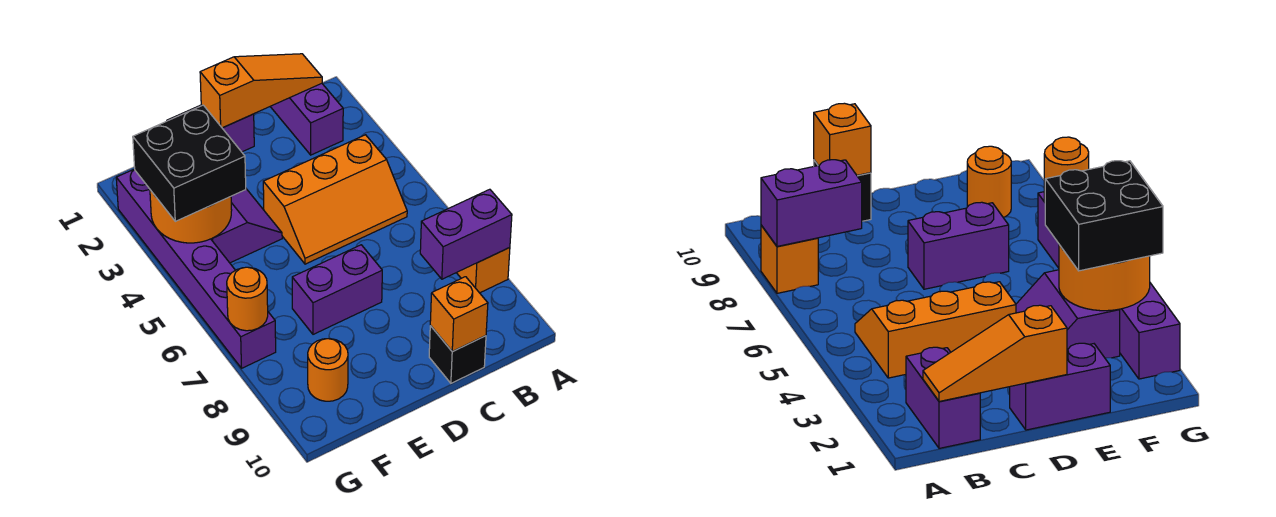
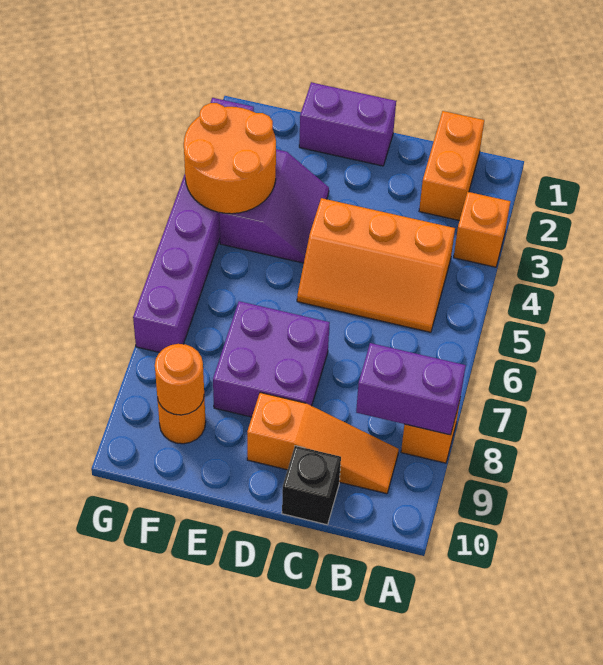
purple 1x2 brick [270,83,343,155] -> orange 1x2 brick [419,111,484,221]
orange 1x3 slope [200,54,322,128] -> orange 1x3 slope moved to [247,393,399,494]
orange 1x1 brick [430,277,488,352] -> orange 1x1 brick moved to [454,192,511,267]
purple 1x2 brick [292,245,382,334] -> purple 2x2 brick [213,301,330,417]
black 2x2 brick [133,105,246,221] -> none
orange 1x1 round brick [227,267,268,331] -> orange 1x1 round brick moved to [155,344,204,415]

